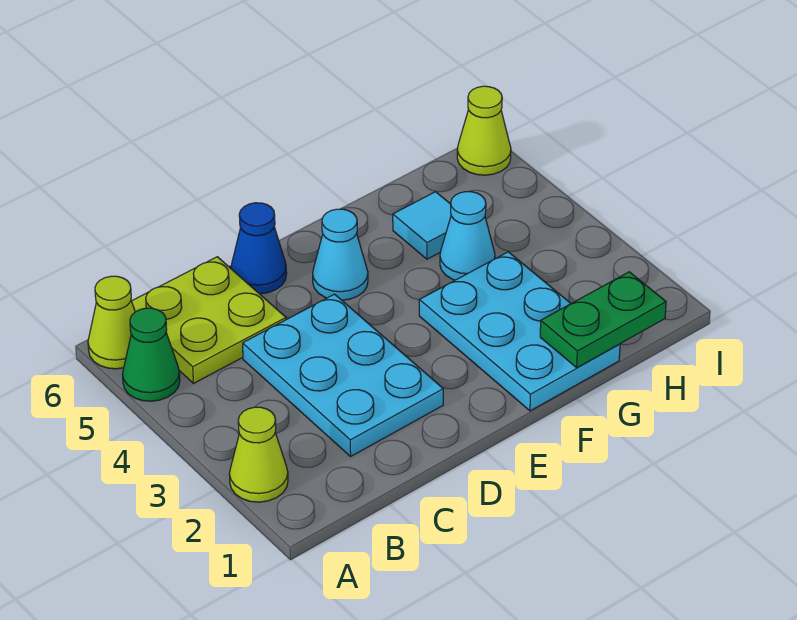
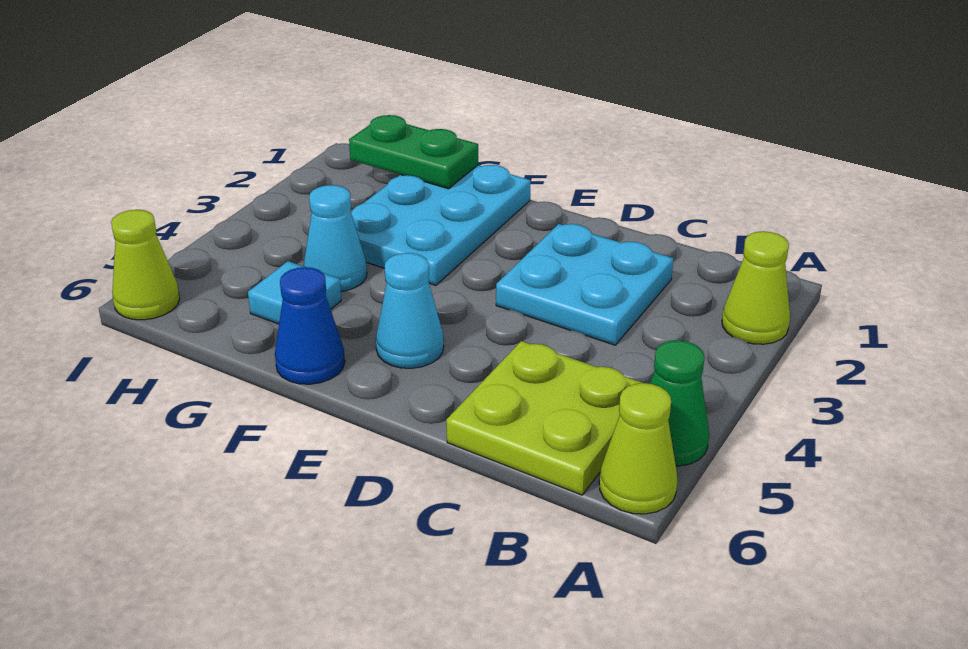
cyan 2x3 plate [243,294,443,456] -> cyan 2x2 plate [496,224,673,345]
blue 1x1 cone [231,203,287,294] -> blue 1x1 cone moved to [275,267,345,384]

